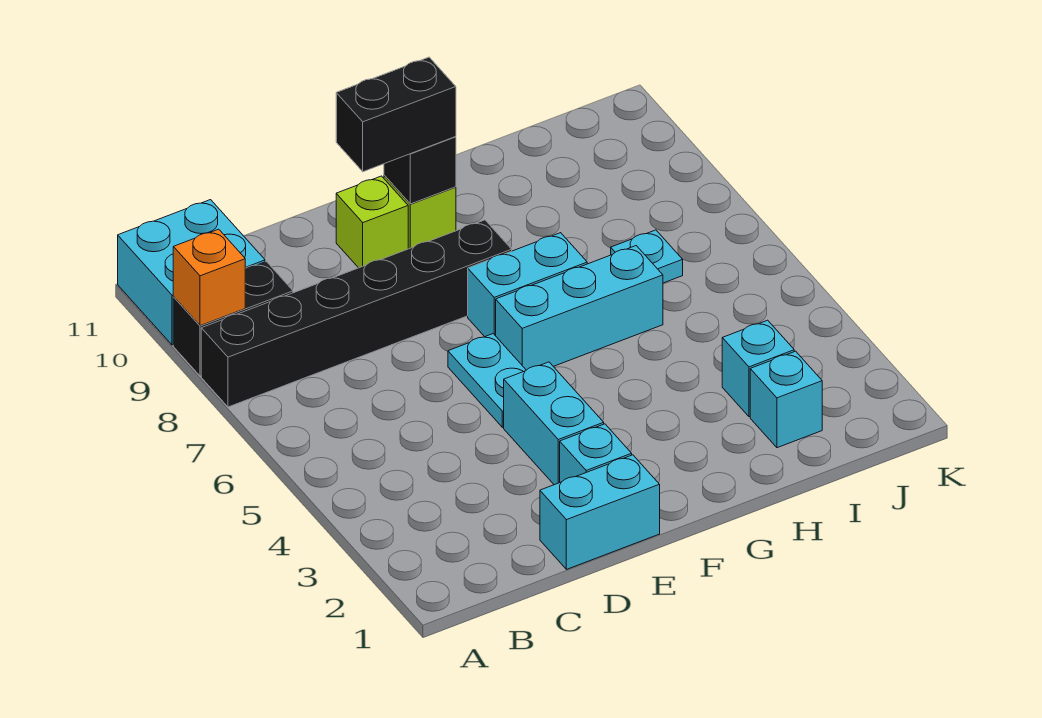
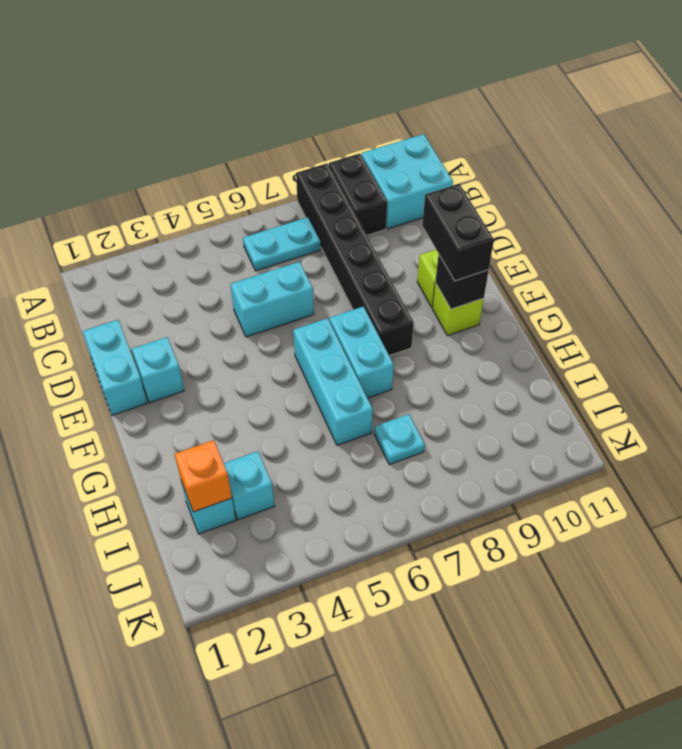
orange 1x1 brick [173,229,245,326] -> orange 1x1 brick moved to [175,440,232,512]
cyan 1x2 brick [504,362,604,485] -> cyan 1x2 brick moved to [231,262,314,337]
cyan 1x2 plate [448,334,526,427] -> cyan 1x2 plate moved to [243,217,321,271]

